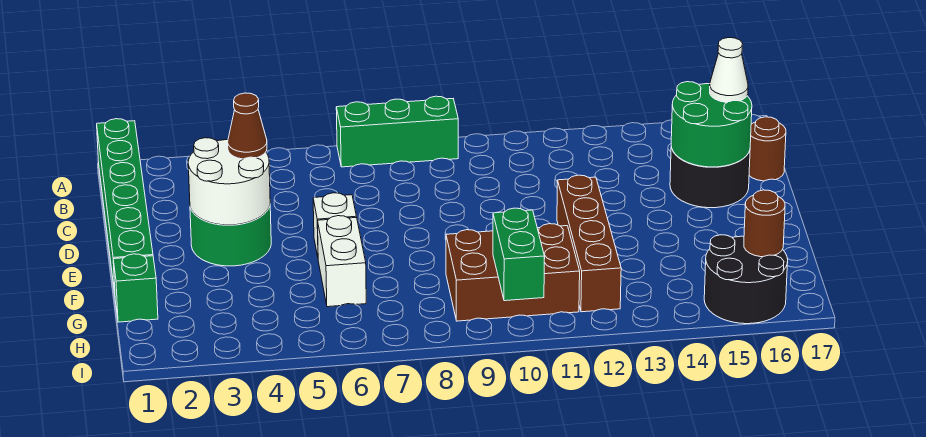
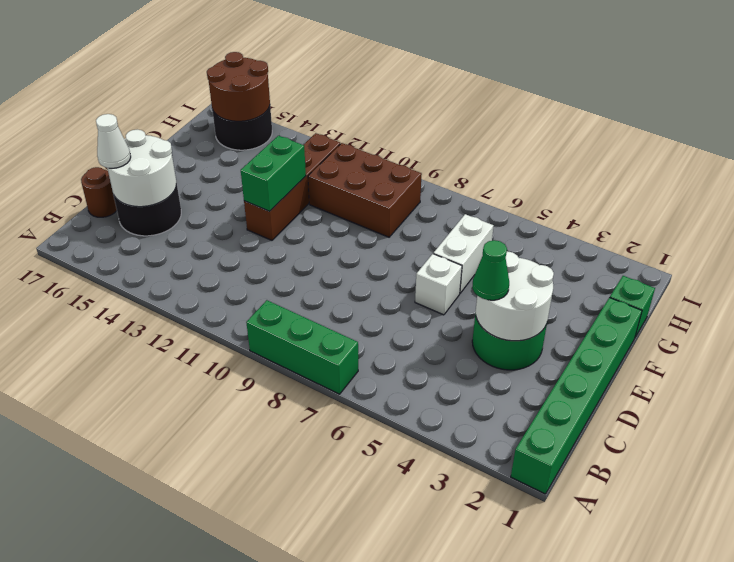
green 2x2 round brick [671,82,752,167] -> white 2x2 round brick [107,130,177,207]
brown 1x1 cone [228,93,267,159] -> green 1x1 cone [472,240,509,300]
green 1x2 brick [493,208,544,301] -> green 1x2 brick moved to [241,136,306,211]
brown 1x1 round brick [744,190,785,257] -> brown 2x2 round brick [207,52,270,121]

